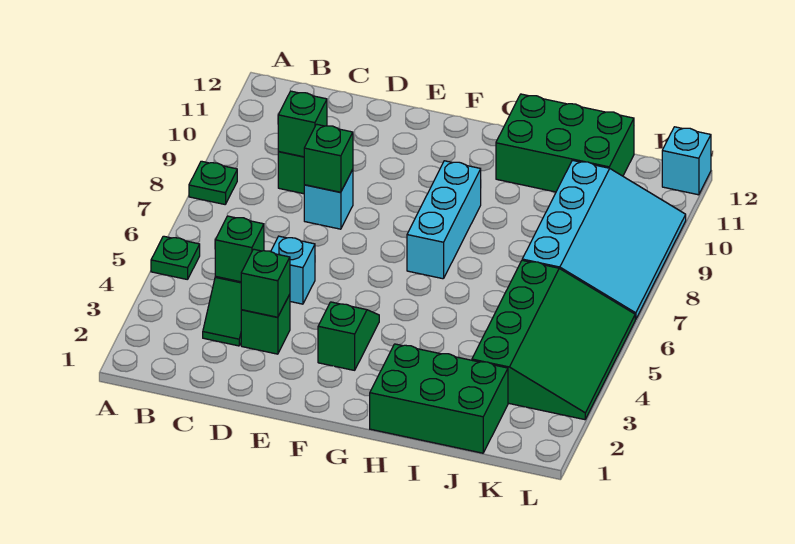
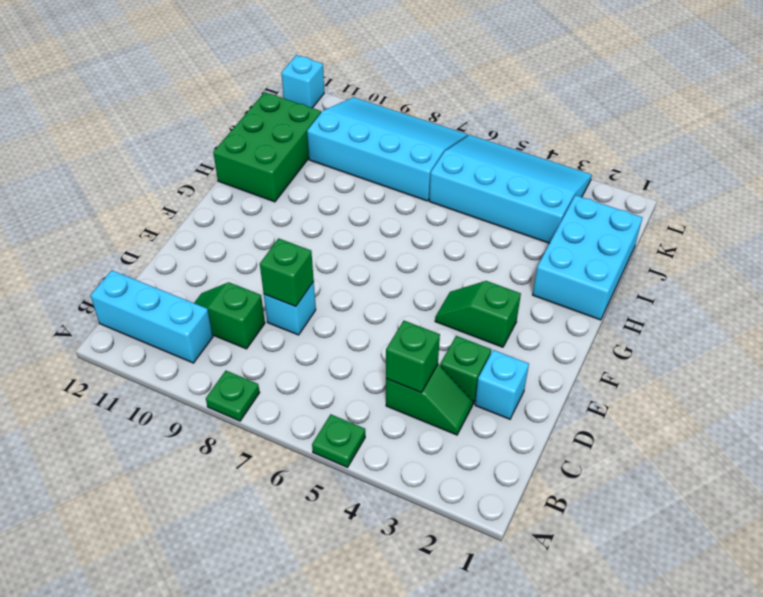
green 1x1 brick [278,91,327,157] -> none
green 1x1 brick [241,249,290,317] -> none
cyan 1x1 brick [271,236,315,304] -> cyan 1x1 brick moved to [475,350,529,419]
cyan 1x3 brick [407,161,481,279] -> cyan 1x3 brick moved to [90,270,213,363]
green 2x3 brick [370,344,508,453] -> cyan 2x3 brick [533,195,642,320]
green 3x4 slope [472,260,635,420] -> cyan 3x4 slope [429,135,592,243]

